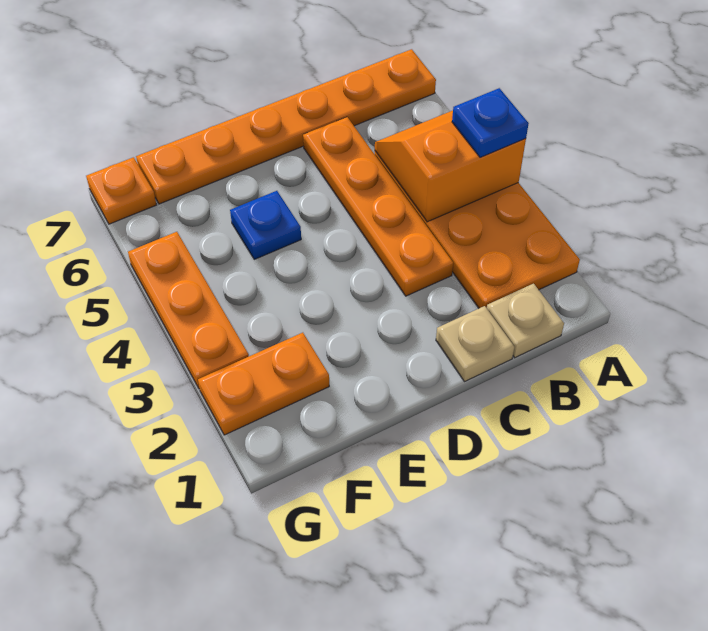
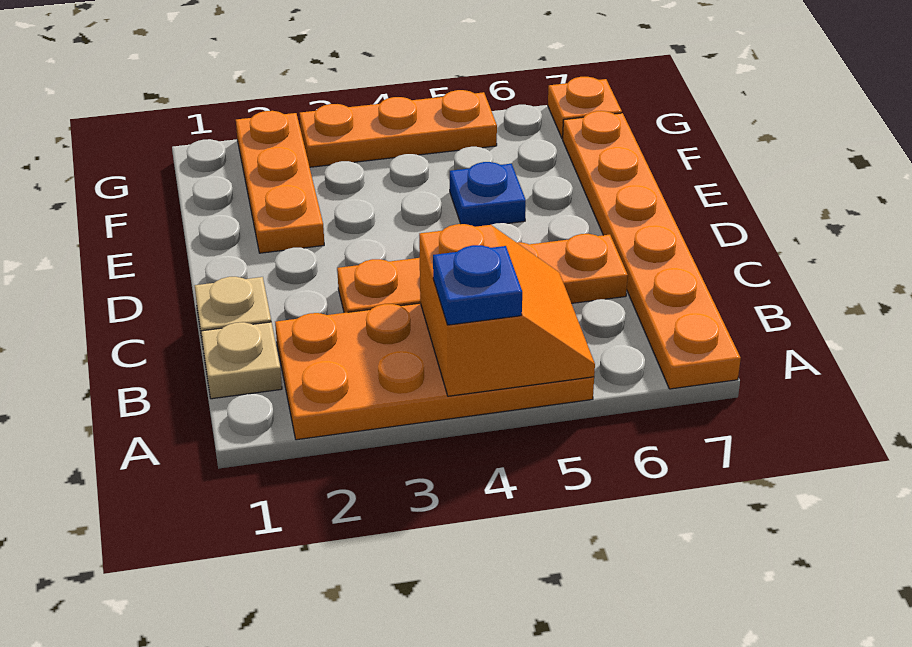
orange 1x2 plate [198,333,329,435] -> orange 1x3 plate [236,111,324,253]

